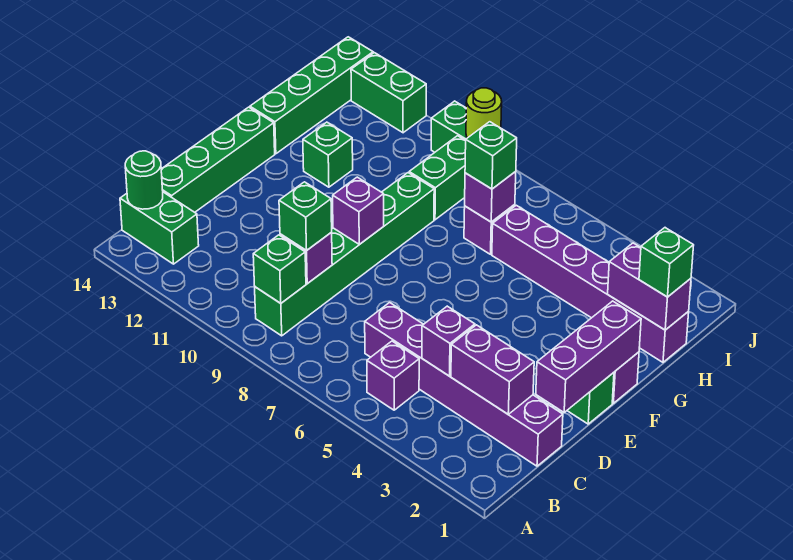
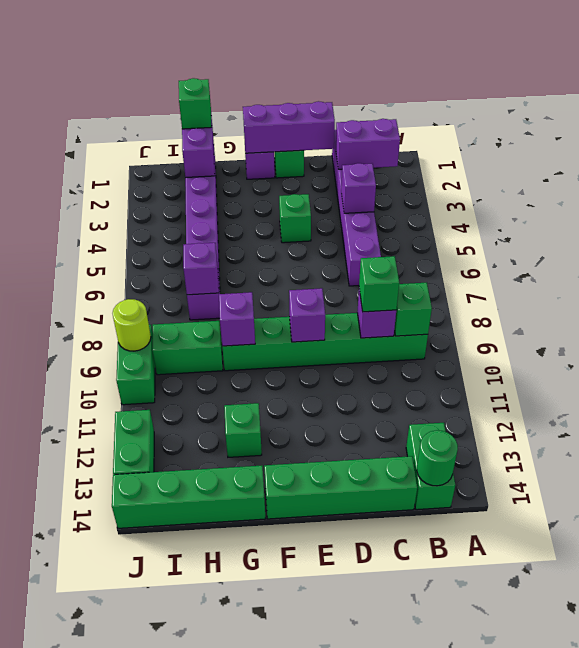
purple 1x1 brick [367,341,419,410] -> purple 1x1 brick moved to [219,292,255,346]
purple 1x2 brick [451,325,534,414] -> purple 1x2 brick turned to [336,119,400,169]
green 1x1 brick [465,122,517,189] -> green 1x1 brick moved to [279,194,311,243]

